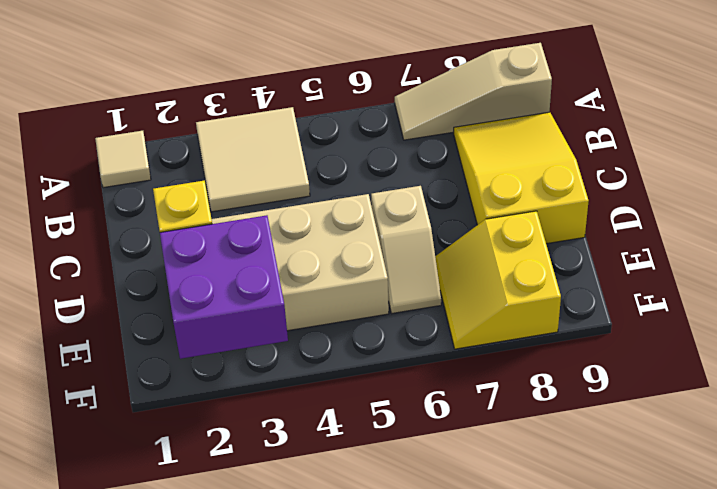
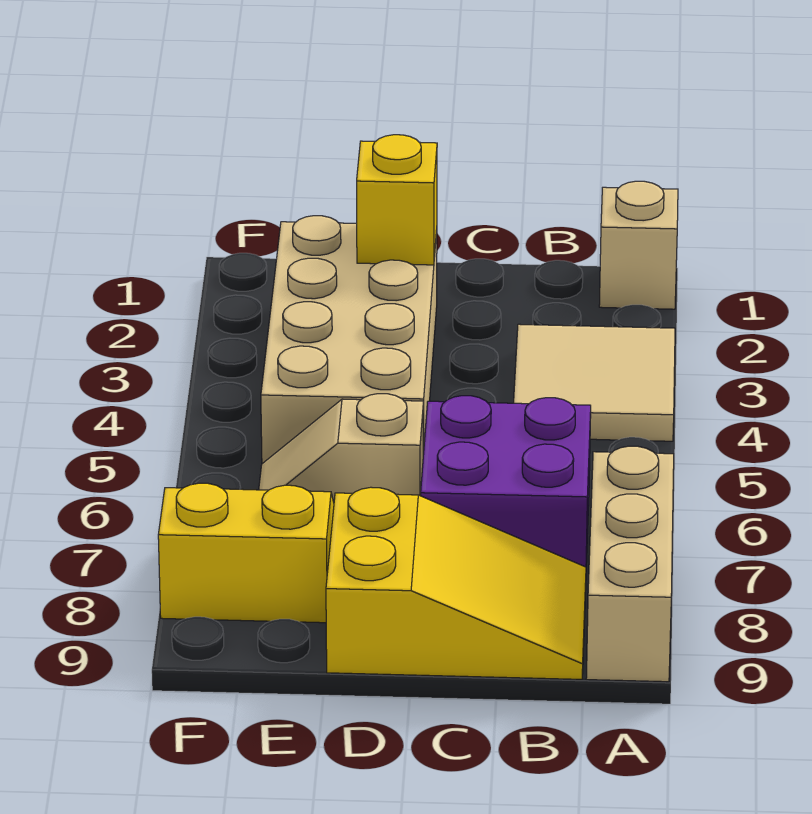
tan 1x1 tile [95,131,151,188] -> tan 1x1 brick [599,181,678,309]
tan 1x3 slope [395,43,552,140] -> tan 1x3 brick [586,446,674,682]
purple 2x2 brick [160,215,288,359] -> purple 2x2 brick moved to [421,396,591,567]

